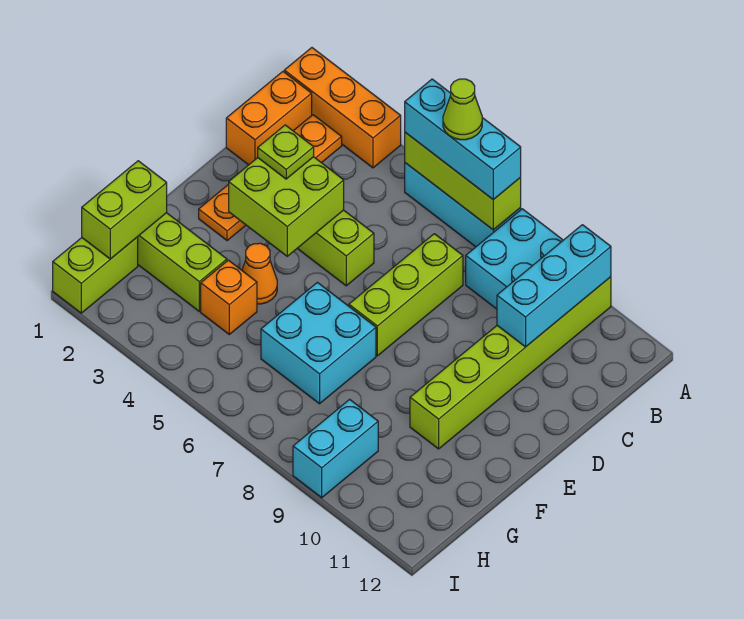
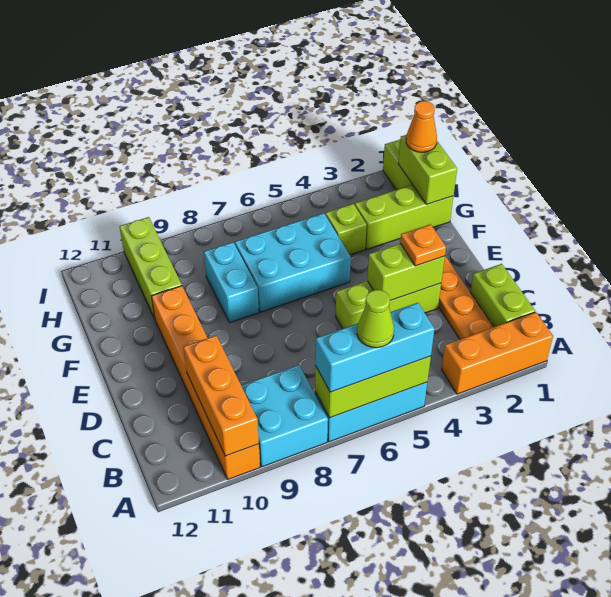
lime 1x6 brick [410,277,611,449] -> orange 1x6 brick [152,286,260,479]
cyan 1x3 brick [497,225,611,347] -> orange 1x3 brick [183,335,259,456]
orange 1x2 brick [226,72,312,165] -> lime 1x2 brick [470,264,535,327]
lime 1x3 brick [349,234,463,356] -> lime 1x3 brick moved to [119,217,182,319]
lime 2x2 brick [229,157,344,256] -> lime 1x2 brick [367,243,445,301]
lime 1x1 plate [258,125,314,179] -> orange 1x1 plate [400,224,446,266]
orange 1x1 cone [242,243,277,304] -> orange 1x1 cone moved to [406,101,437,152]
cyan 2x2 brick [261,282,376,404] -> cyan 2x3 brick [235,213,351,312]
orange 1x1 brick [201,260,257,334] -> lime 1x1 brick [325,204,367,255]
cyan 1x2 brick [293,399,378,498] -> cyan 1x2 brick moved to [204,242,259,323]

